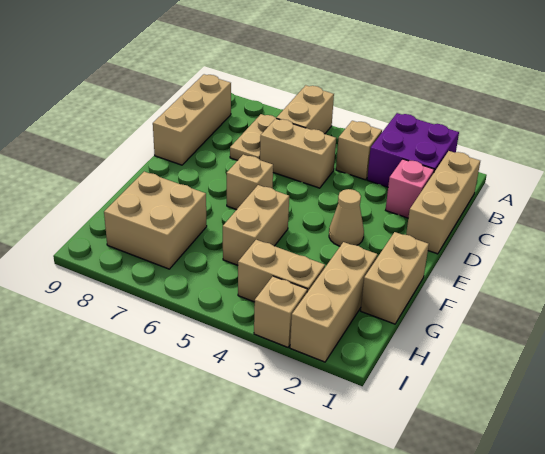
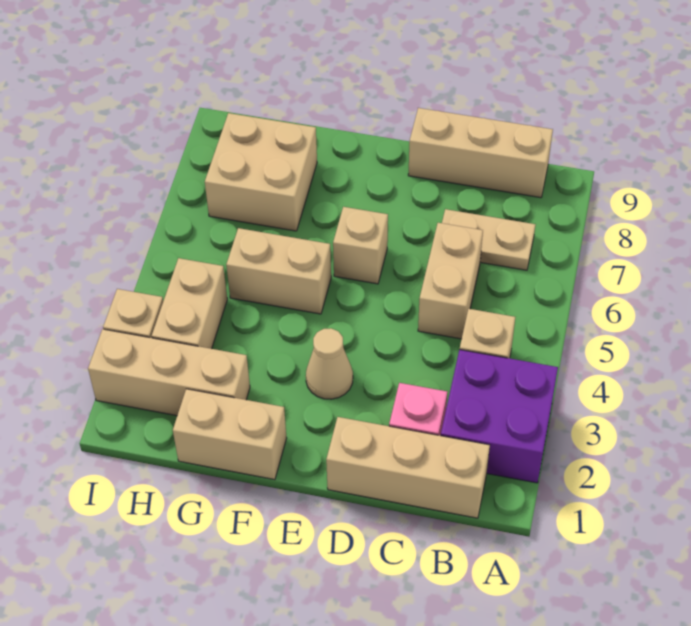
tan 1x2 brick [276,85,334,134] -> none

